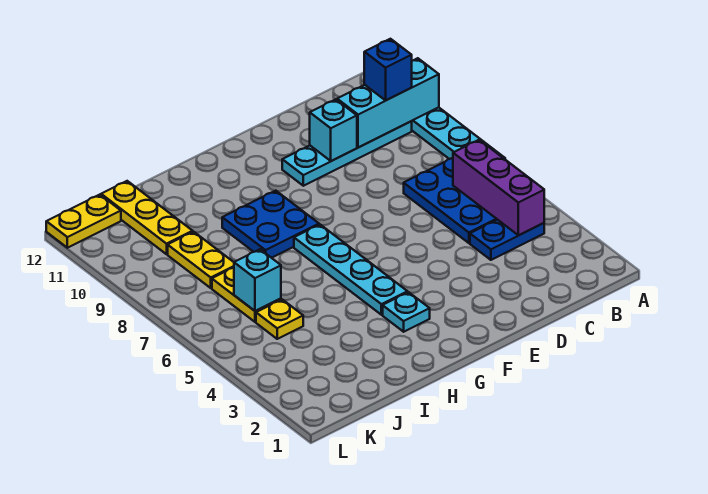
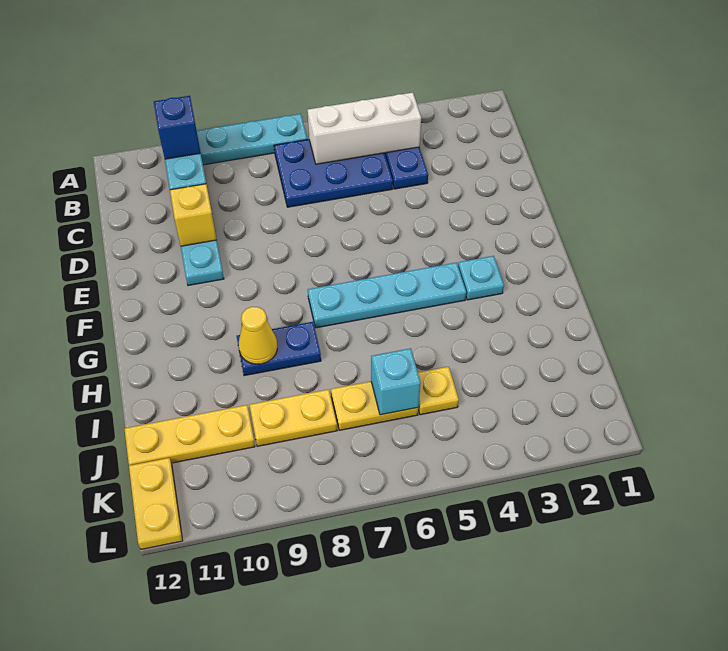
purple 1x3 brick [453,140,544,235] -> white 1x3 brick [307,92,421,164]
cyan 1x1 brick [310,99,357,161] -> yellow 1x1 brick [170,184,217,246]
blue 2x2 plate [222,191,319,258] -> blue 1x2 plate [237,322,321,376]
none -> yellow 1x1 cone [238,307,277,364]

